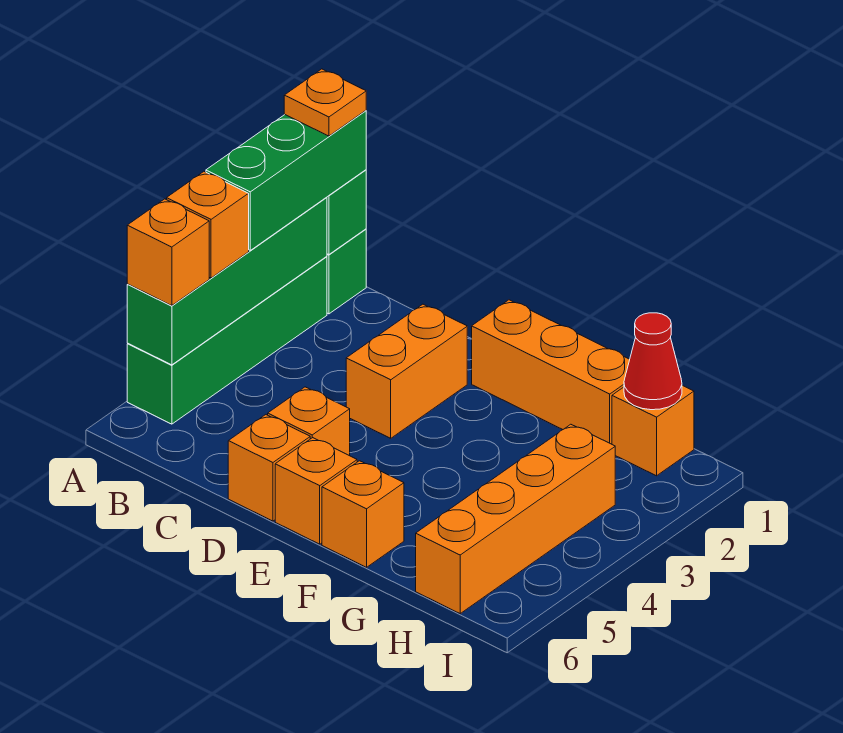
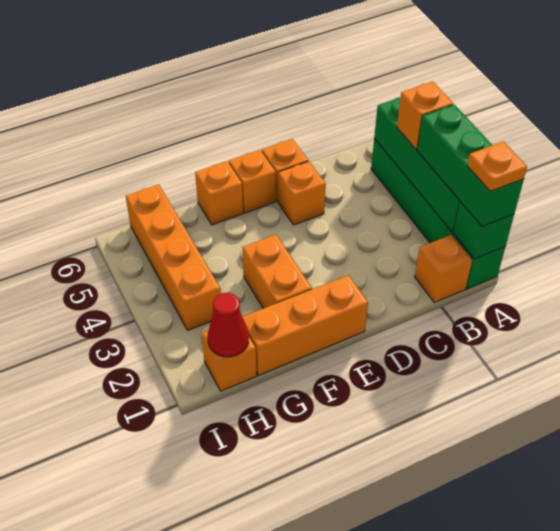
orange 1x1 brick [127,199,209,306] -> orange 1x1 brick moved to [415,235,472,302]
orange 1x2 brick [346,304,467,438] -> orange 1x2 brick moved to [242,235,312,309]

